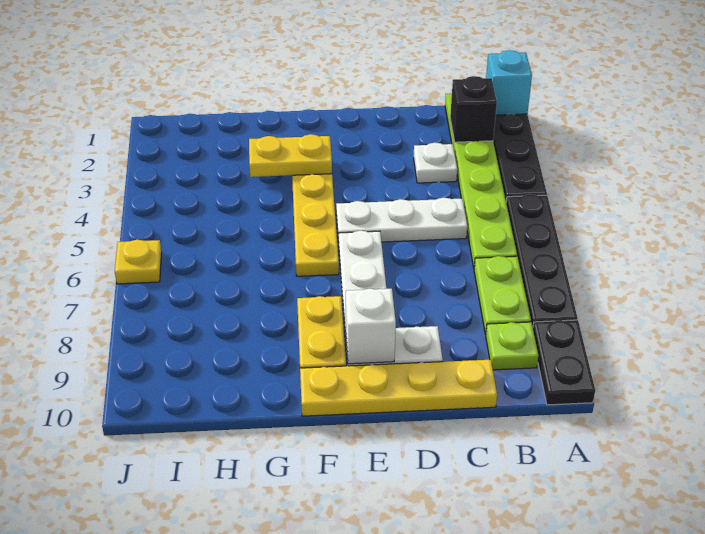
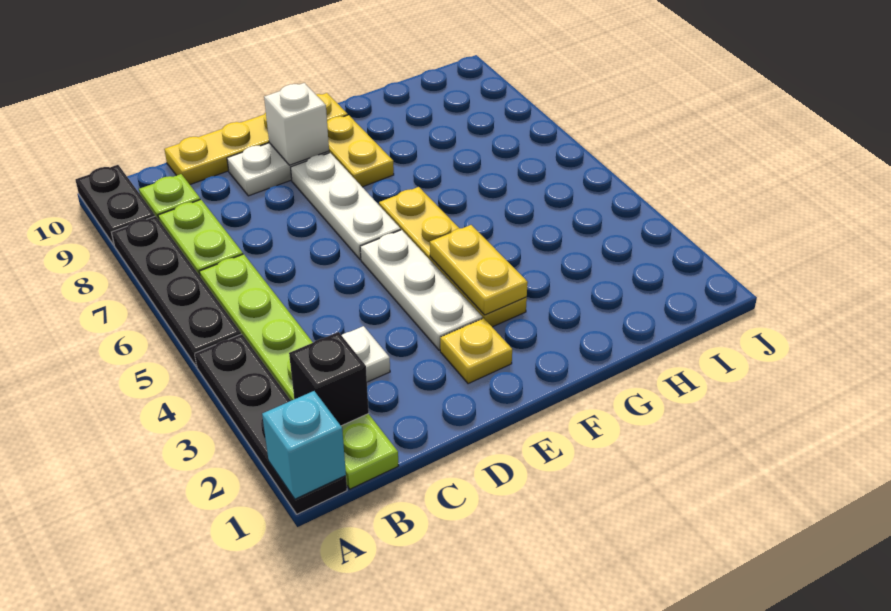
white 1x3 plate [336,198,467,242] -> white 1x3 plate turned to [360,230,482,350]
yellow 1x2 plate [249,134,332,177] -> yellow 1x2 plate turned to [430,225,528,315]
yellow 1x1 plate [115,240,162,284] -> yellow 1x1 plate moved to [440,318,512,384]

